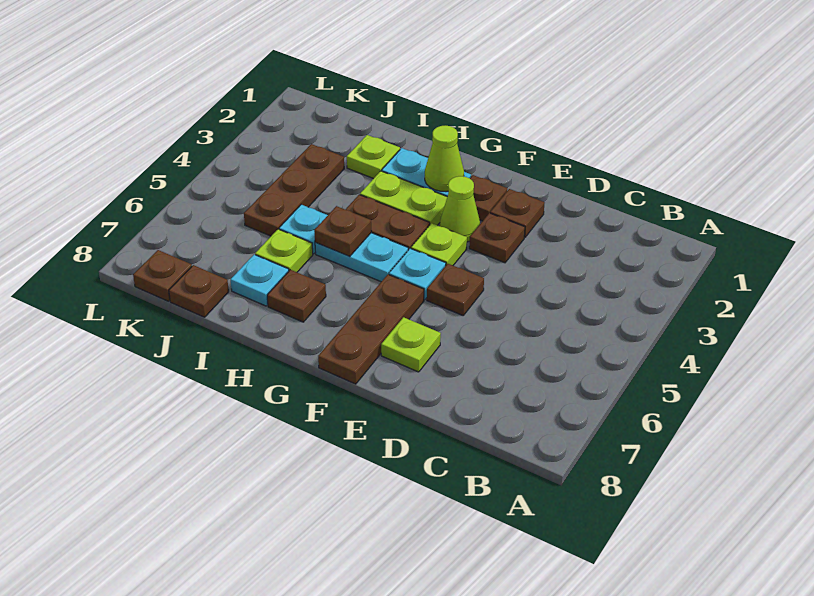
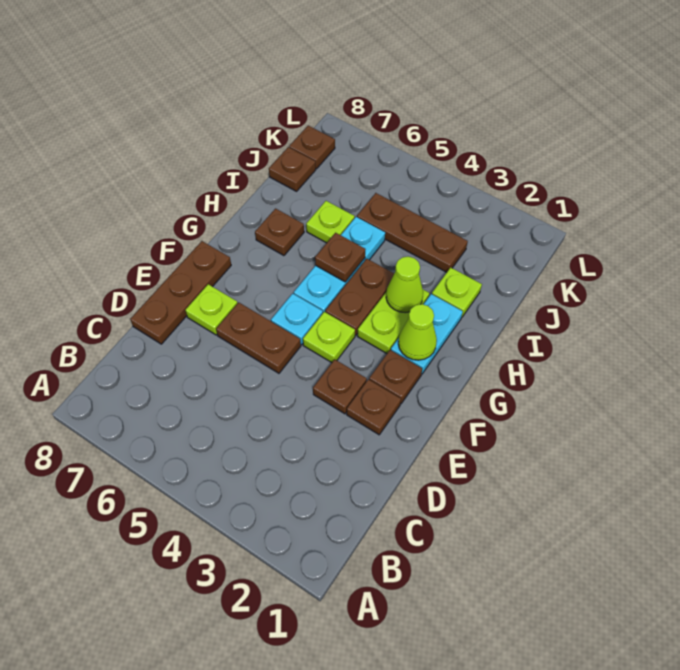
brown 1x1 plate [427,264,484,315] -> brown 1x2 plate [216,302,301,373]
lime 1x1 cone [440,176,480,242] -> lime 1x1 cone moved to [386,256,423,313]
brown 1x3 plate [318,274,424,384] -> brown 1x3 plate turned to [130,241,231,344]
cyan 1x1 plate [231,255,289,306] -> none

